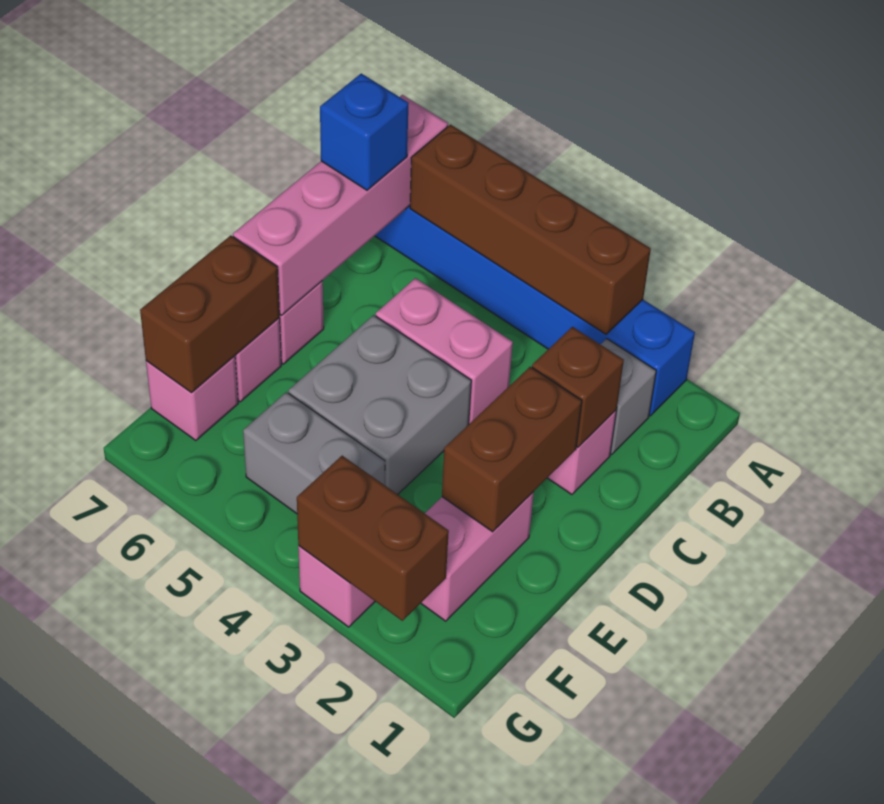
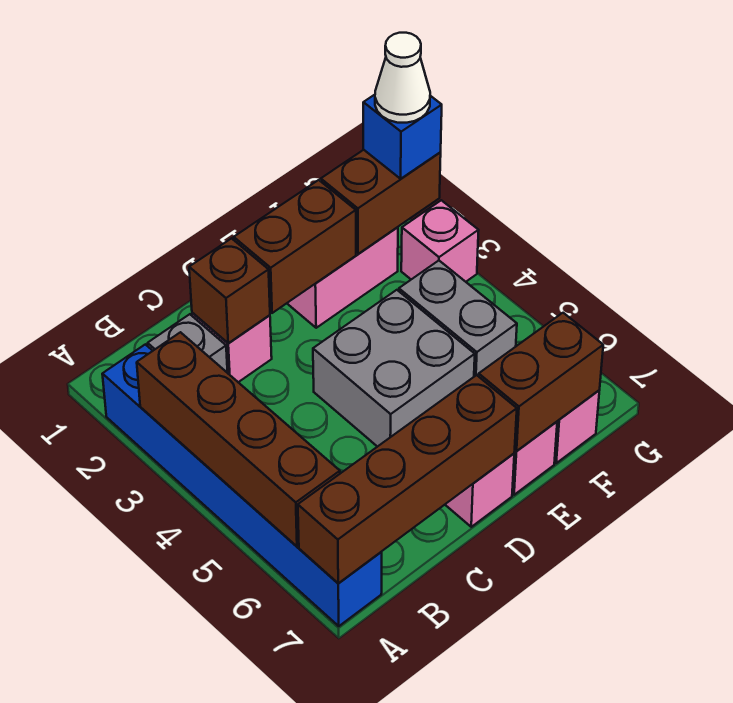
pink 1x4 brick [233,95,448,315] -> brown 1x4 brick [298,375,517,583]
blue 1x1 brick [320,73,408,190] -> blue 1x1 brick moved to [363,95,442,179]
pink 1x2 brick [376,278,513,424] -> none
brown 1x2 brick [297,456,449,621] -> brown 1x2 brick turned to [321,150,441,254]
none -> white 1x1 cone [375,33,430,123]

